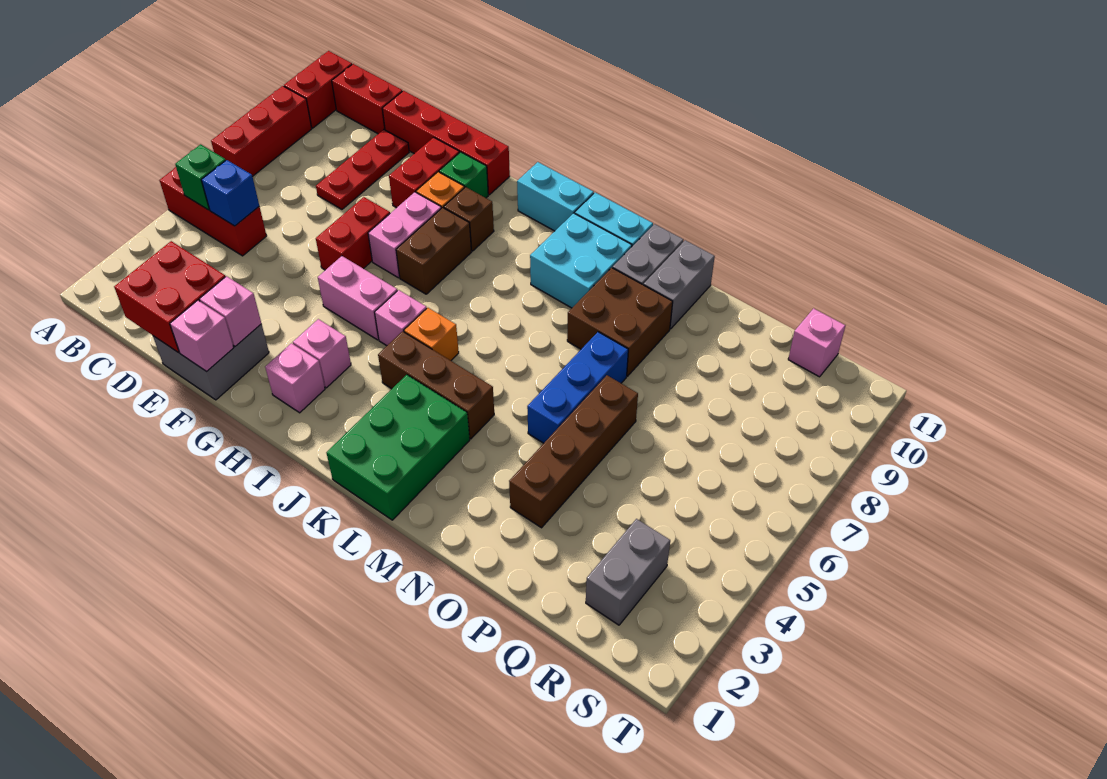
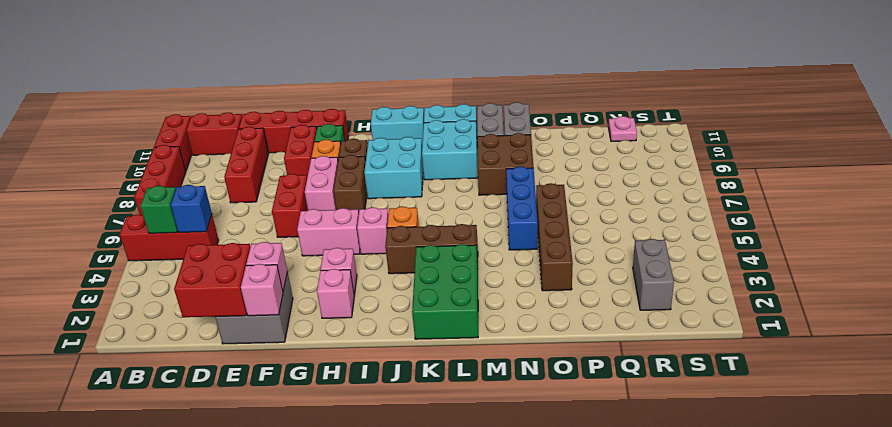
red 1x3 plate [316,130,409,209] -> red 1x3 brick [224,127,268,203]
none -> cyan 2x2 brick [364,137,423,199]
pink 1x1 brick [788,308,845,377] -> pink 1x1 plate [608,116,637,141]

